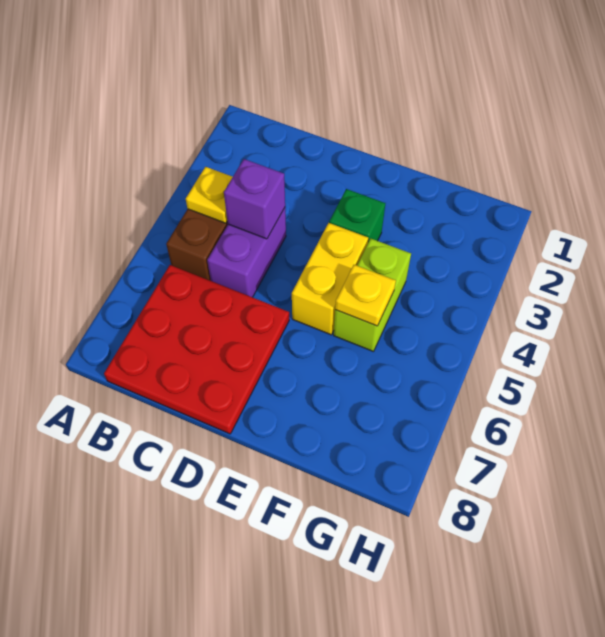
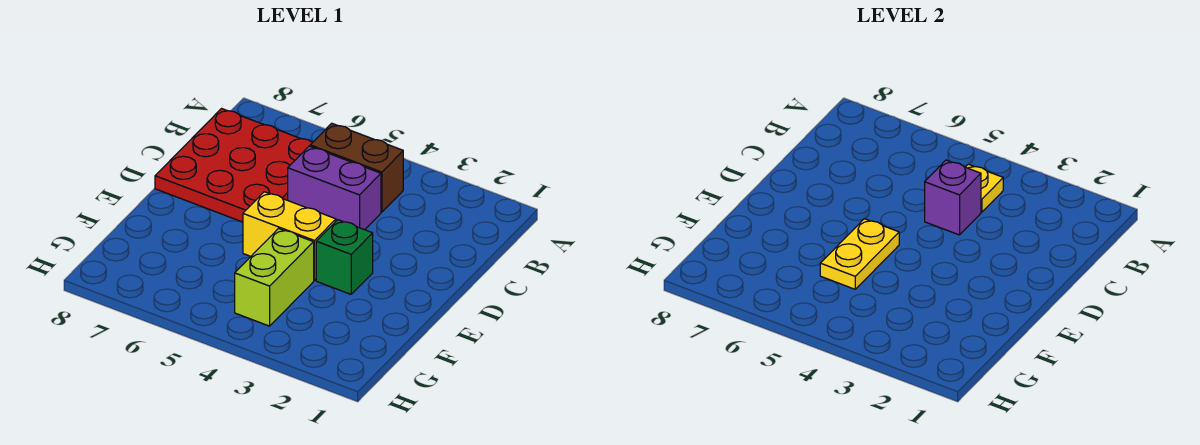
lime 1x2 brick [334,239,411,352] -> lime 1x2 brick turned to [235,229,314,326]
yellow 1x1 plate [335,265,396,326] -> yellow 1x2 plate [820,219,899,289]

